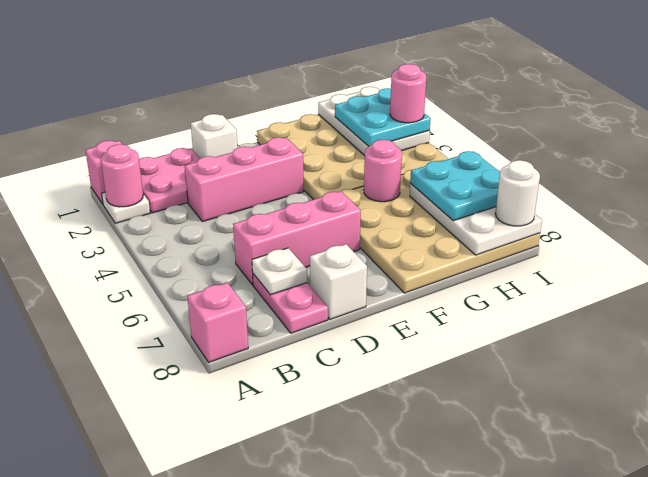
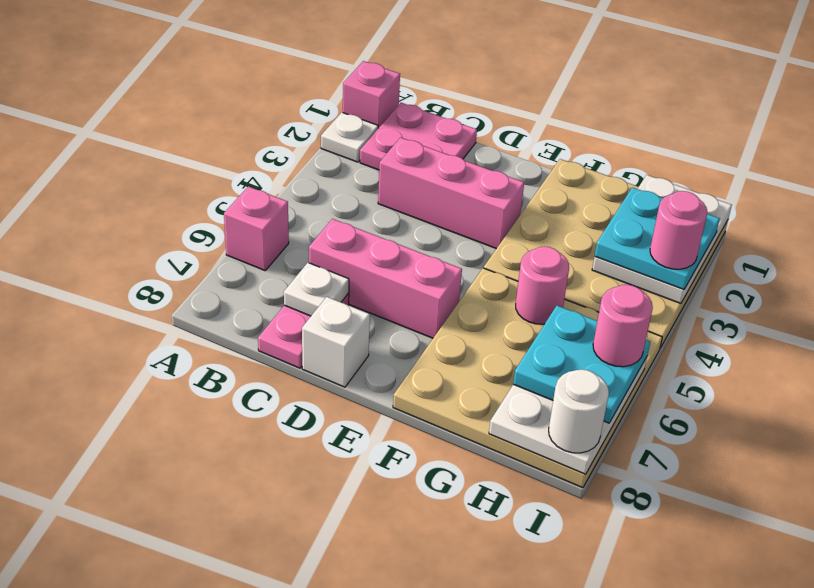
pink 1x1 round brick [101,144,143,207] -> pink 1x1 round brick moved to [593,285,653,367]
pink 1x1 brick [187,283,248,362] -> pink 1x1 brick moved to [224,187,289,270]
white 1x1 brick [191,114,238,158] -> none

